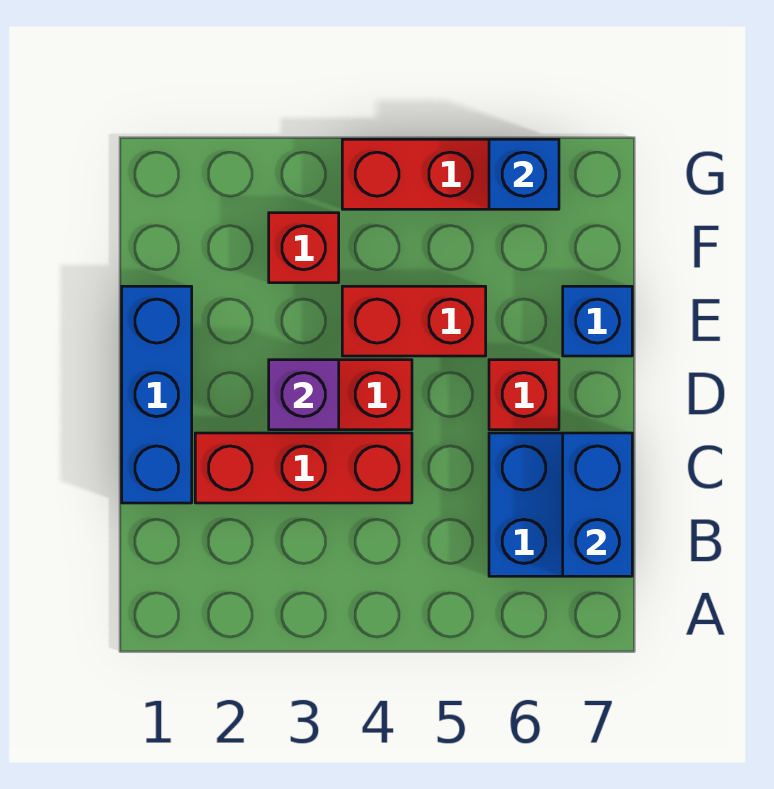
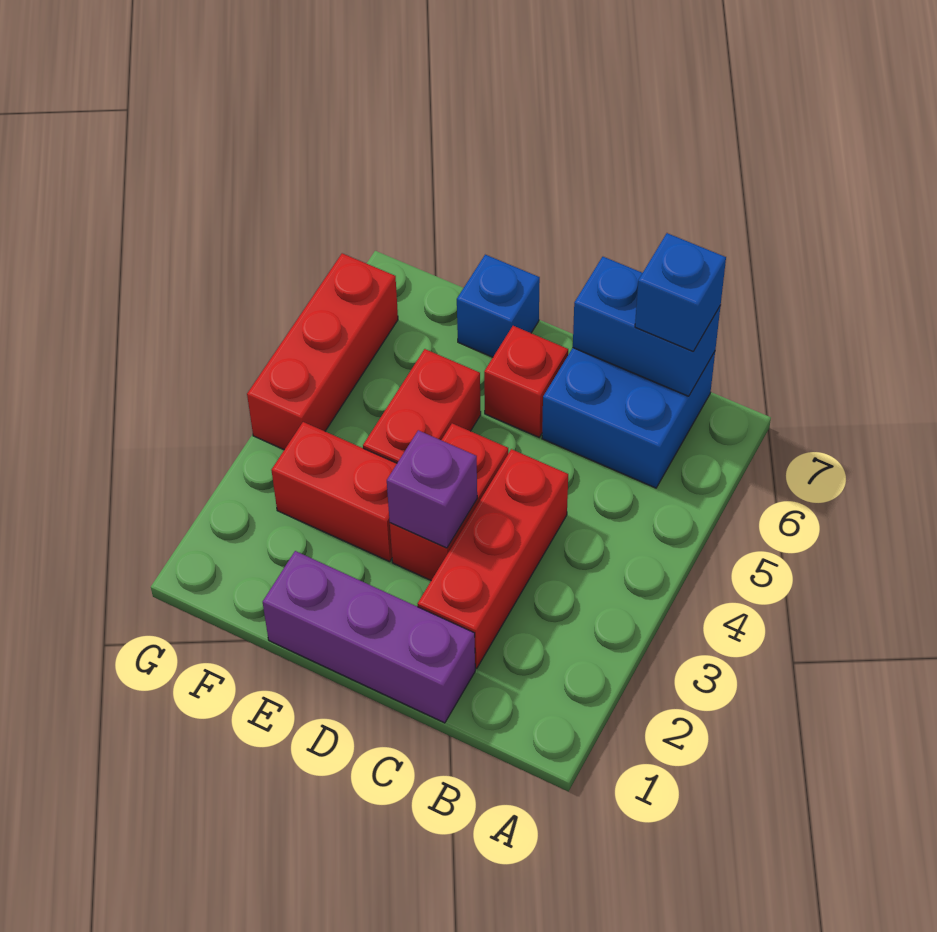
blue 1x3 brick [122,286,192,503] -> purple 1x3 brick [263,551,475,723]
red 1x1 brick [269,213,339,283] -> red 1x2 brick [271,422,397,562]
blue 1x1 brick [489,139,559,209] -> blue 1x1 brick moved to [635,233,726,351]

